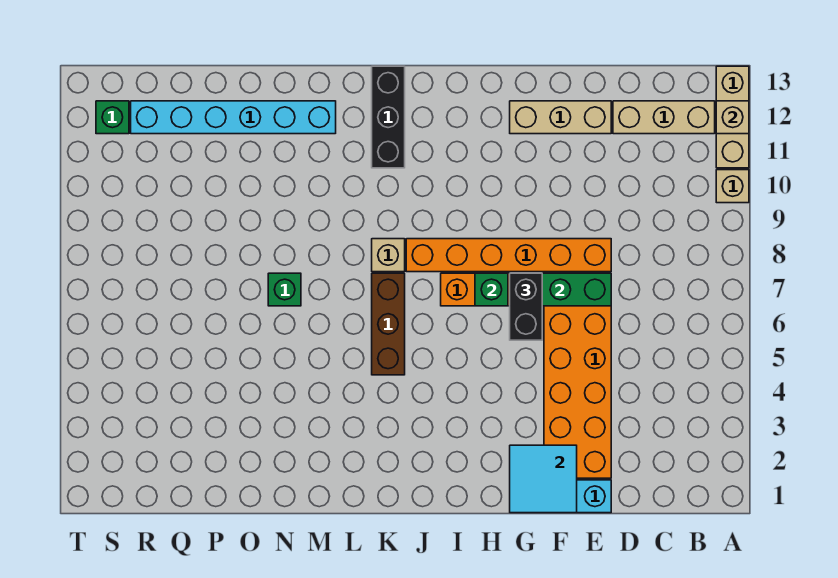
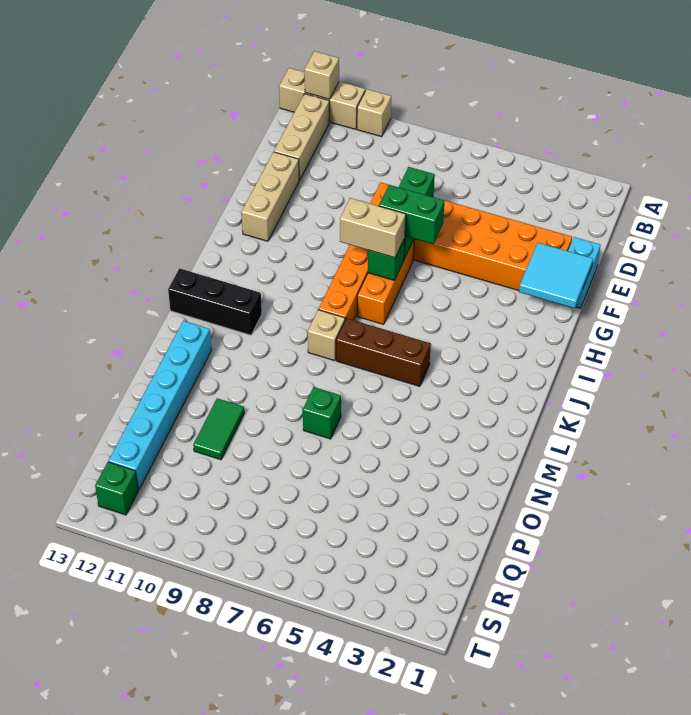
black 1x2 brick [510,273,542,340] -> green 1x2 brick [379,185,444,244]
none -> tan 1x2 brick [340,198,406,258]
none -> green 1x2 tile [193,398,244,460]

